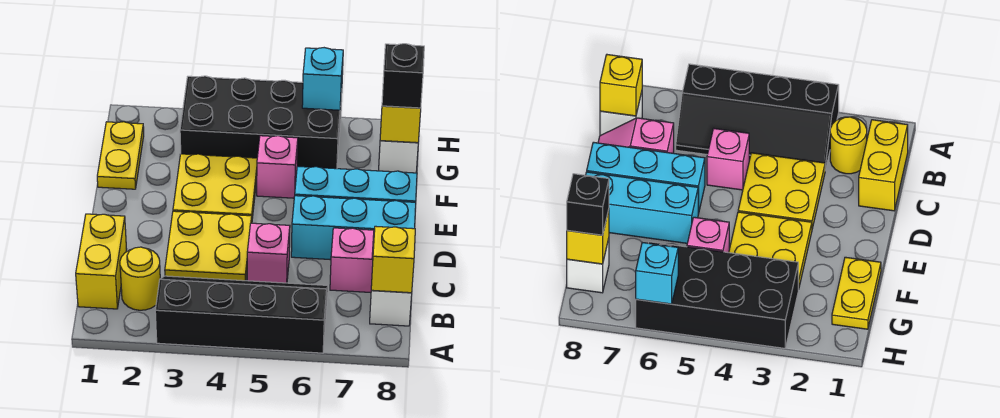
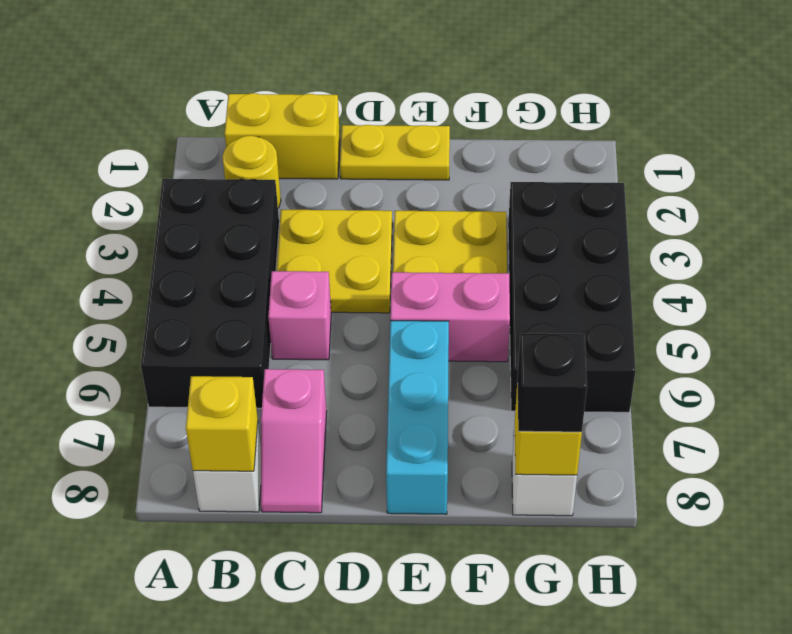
black 2x4 slope [155,276,328,353] -> black 2x4 brick [141,179,279,408]
cyan 1x3 brick [291,196,416,260] -> none
yellow 1x2 plate [97,122,144,189] -> yellow 1x2 plate moved to [340,125,450,180]
pink 1x1 brick [257,136,298,198] -> pink 1x2 brick [390,272,510,362]
cyan 1x1 brick [302,48,343,110] -> none

